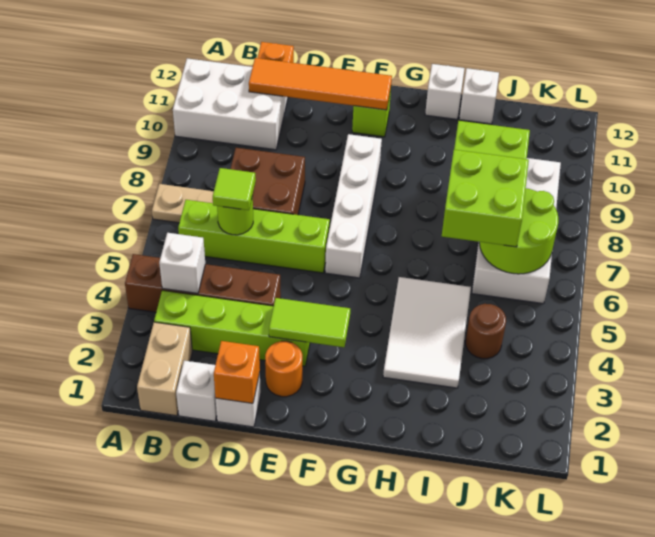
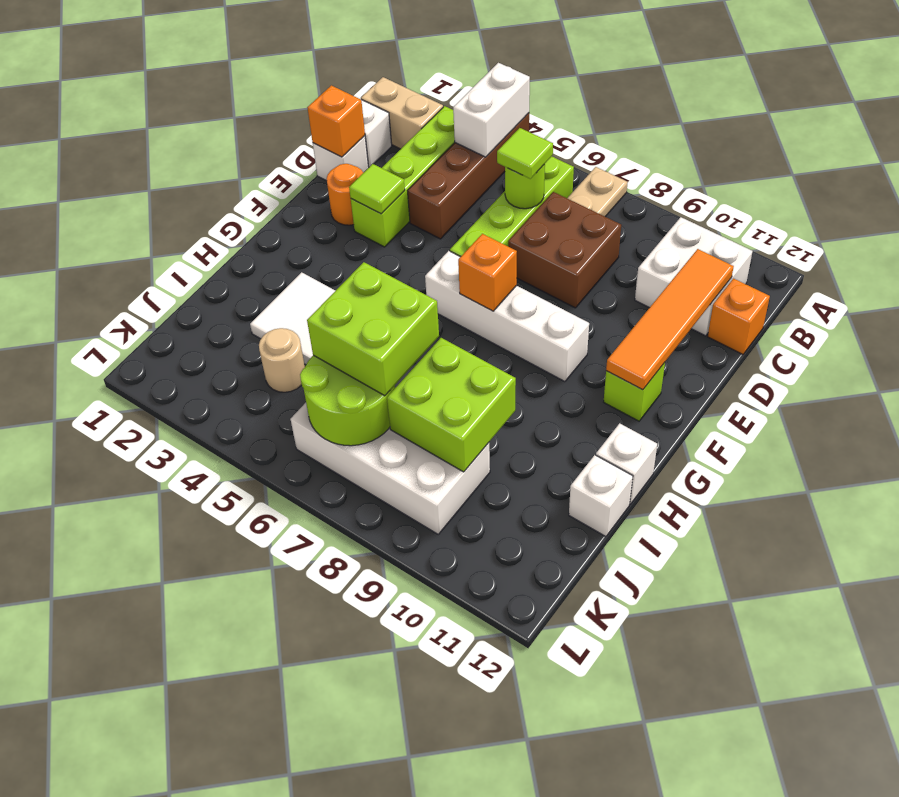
white 2x3 brick [173,58,288,150] -> white 2x2 brick [635,217,753,336]
white 1x1 brick [159,233,205,294] -> white 1x2 brick [453,63,530,157]
lime 1x2 tile [269,298,350,347] -> lime 1x1 tile [349,164,405,214]
none -> orange 1x1 brick [458,234,517,311]
brown 1x1 round brick [466,304,506,359] -> tan 1x1 round brick [259,328,305,392]

